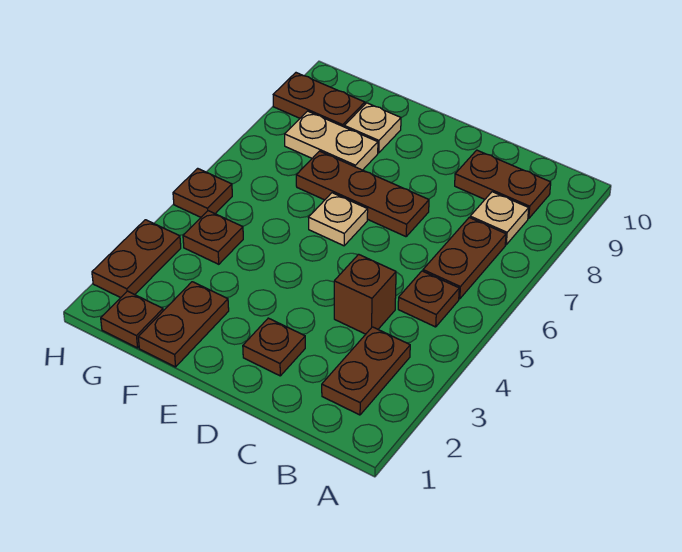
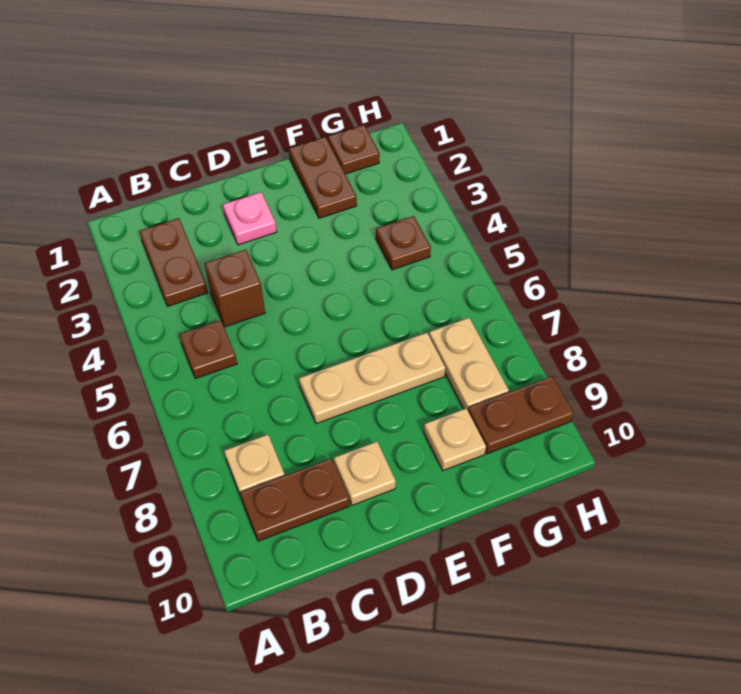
brown 1x2 plate [423,218,506,299] -> none
brown 1x1 plate [243,318,305,376] -> pink 1x1 plate [223,192,277,245]
brown 1x3 plate [296,151,429,237] -> tan 1x3 plate [299,333,445,424]
tan 1x1 plate [309,193,368,246] -> tan 1x1 plate moved to [334,442,396,505]
tan 1x2 plate [285,111,378,170] -> tan 1x2 plate turned to [429,318,509,410]
brown 1x2 plate [92,220,181,298] -> none
brown 1x1 plate [173,168,232,217] -> none

